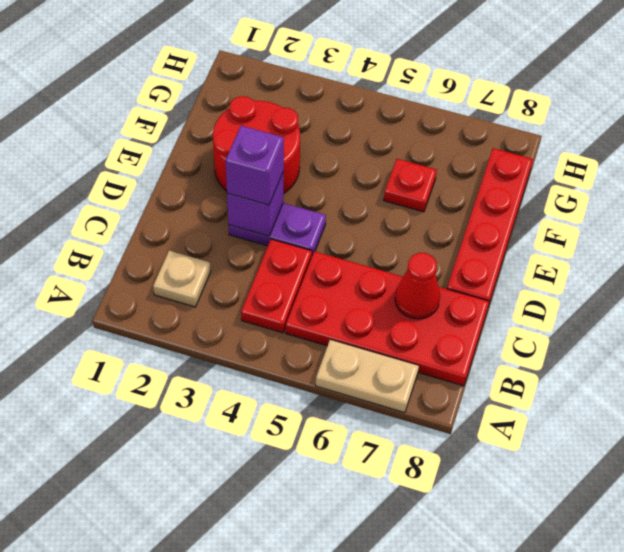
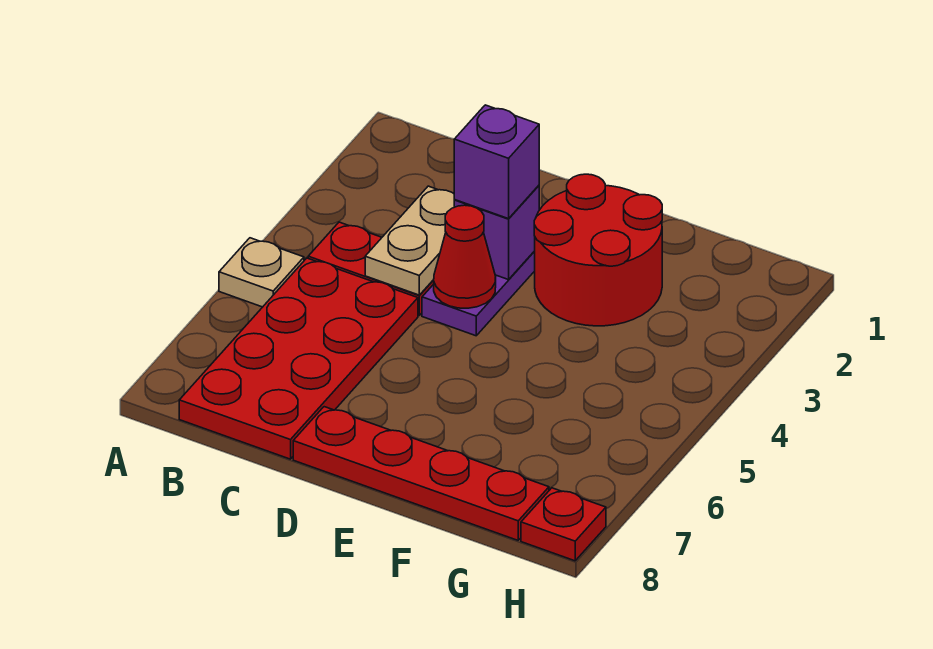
tan 1x2 plate [316,340,419,413] -> tan 1x2 plate moved to [365,186,455,295]
tan 1x1 plate [153,251,211,307] -> tan 1x1 plate moved to [219,238,304,307]
red 1x1 cone [395,253,440,319] -> red 1x1 cone moved to [434,205,496,308]
red 1x1 plate [384,159,437,212] -> red 1x1 plate moved to [521,488,606,561]

